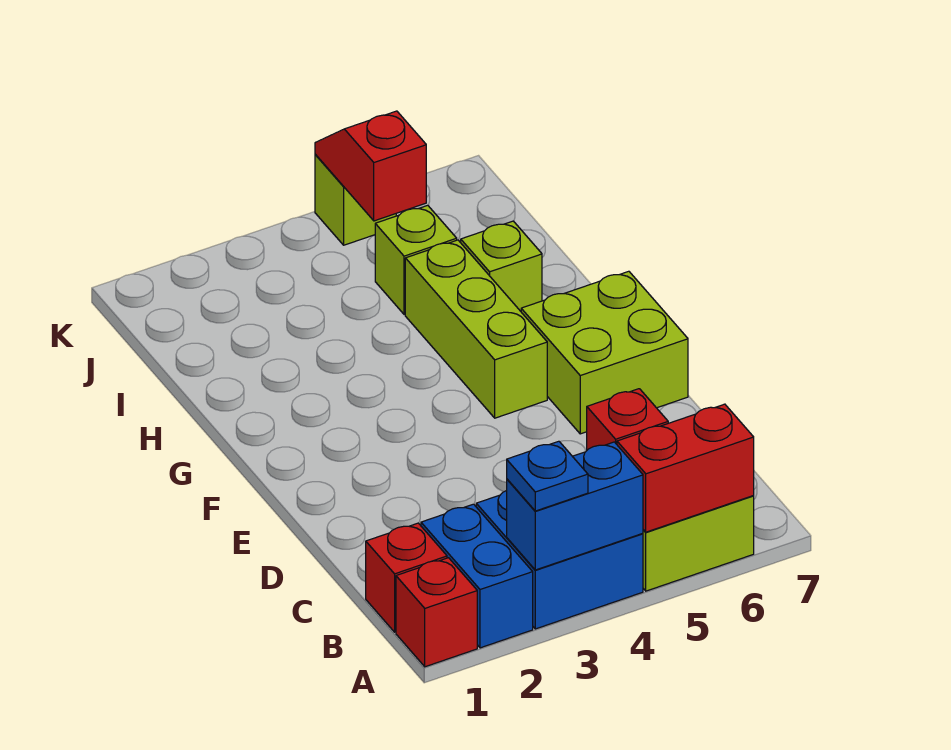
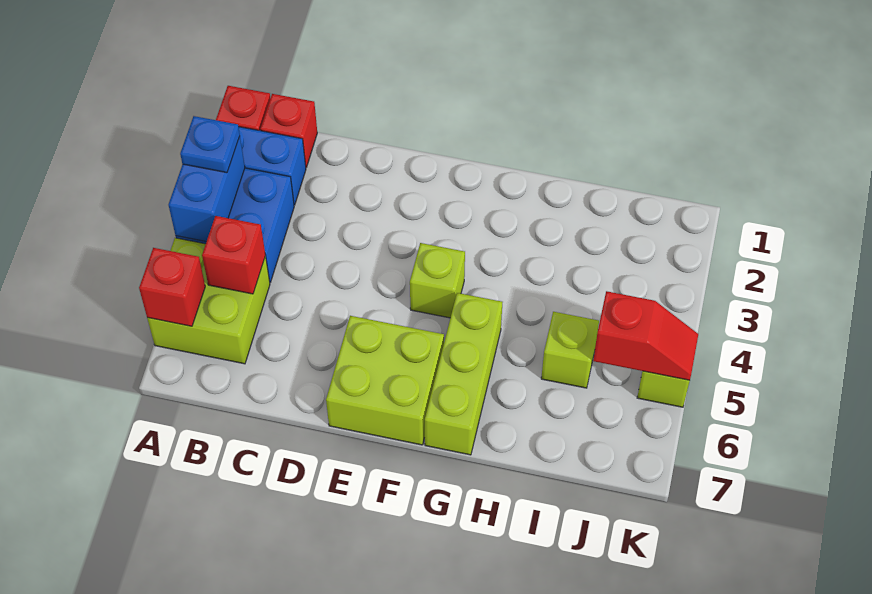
red 1x2 brick [617,404,754,532] -> red 1x1 brick [139,248,205,326]
lime 1x3 brick [405,240,547,418] -> lime 1x3 brick turned to [425,293,502,455]
lime 1x1 brick [461,221,542,311] -> lime 1x1 brick moved to [410,243,465,318]

